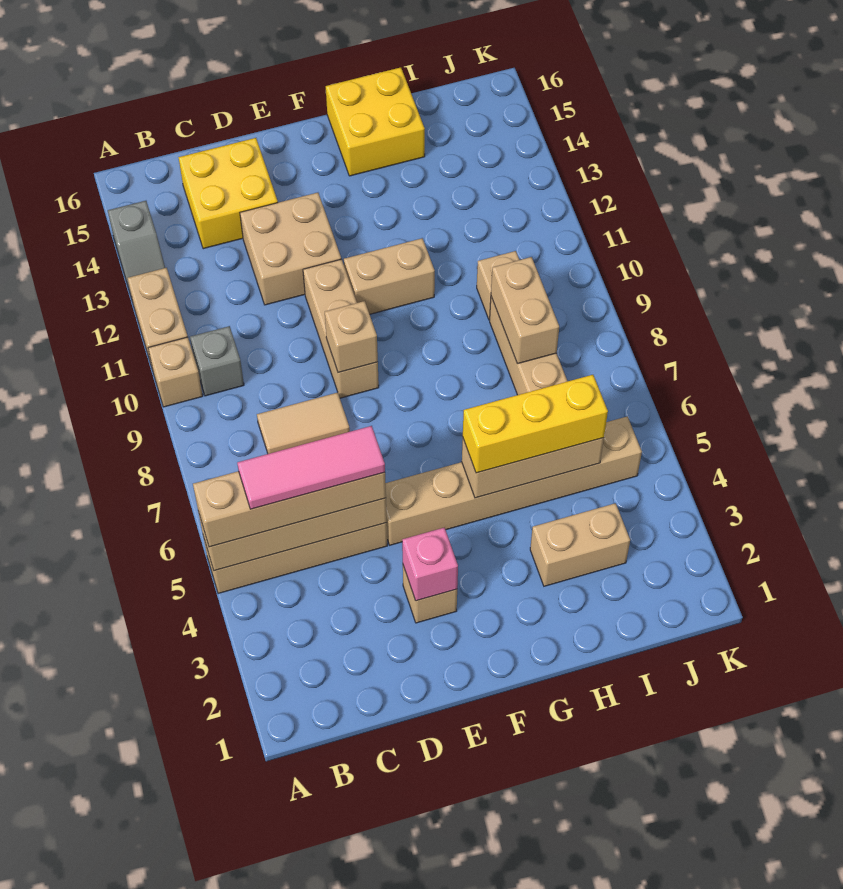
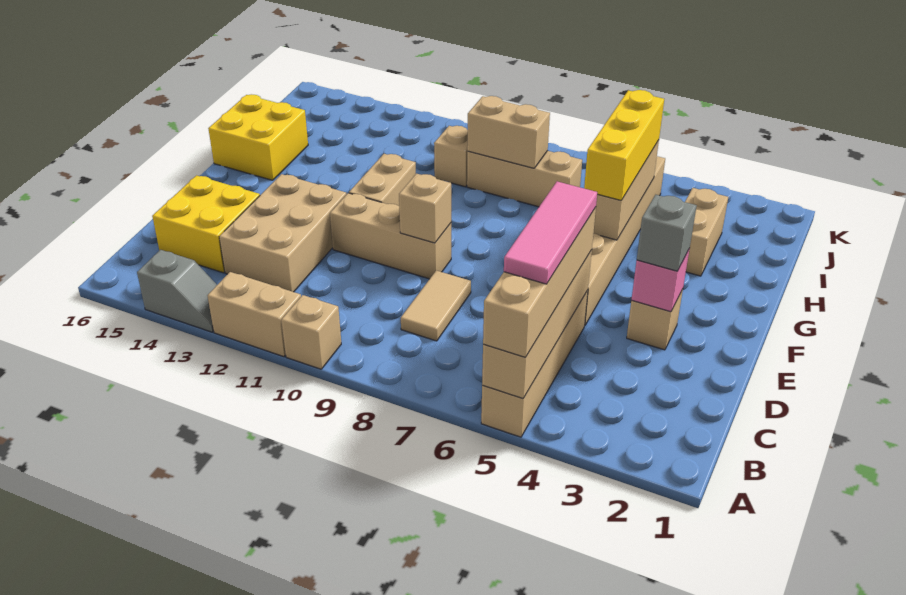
grey 1x1 brick [190,326,244,396] -> grey 1x1 brick moved to [637,195,697,271]
tan 2x2 brick [240,193,341,305] -> tan 2x3 brick [219,174,347,292]

